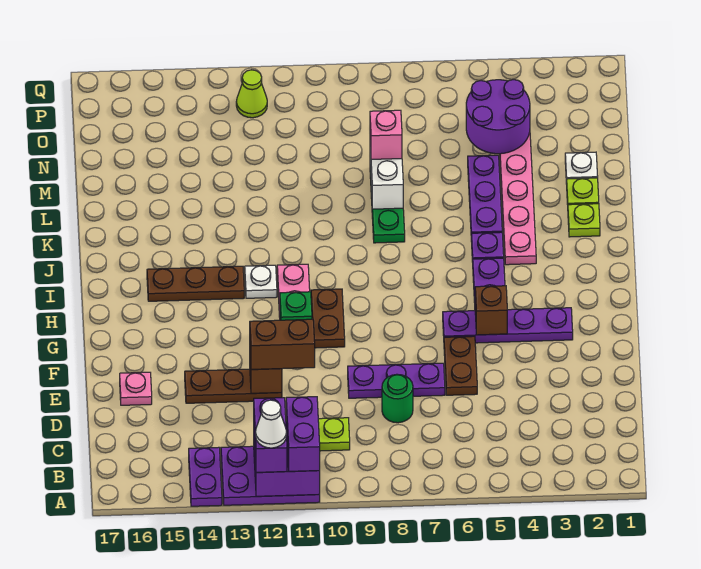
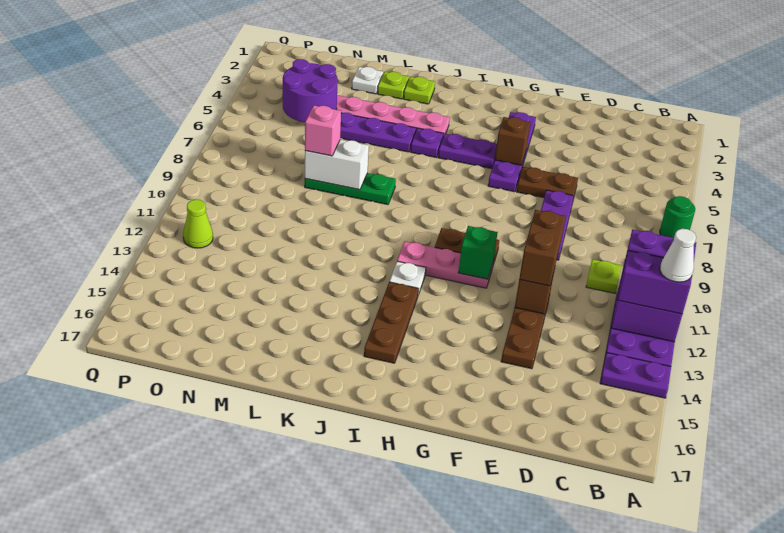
green 1x1 round brick [382,374,413,423] -> green 1x1 round brick moved to [660,196,695,238]
pink 1x1 plate [120,372,152,405] -> none

